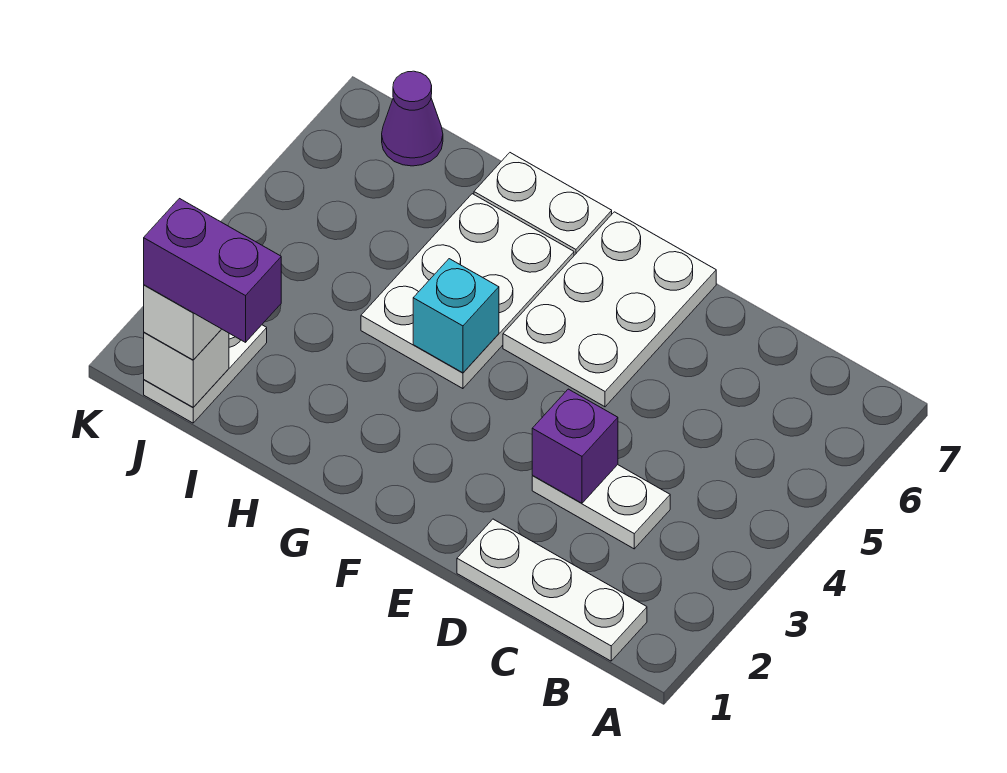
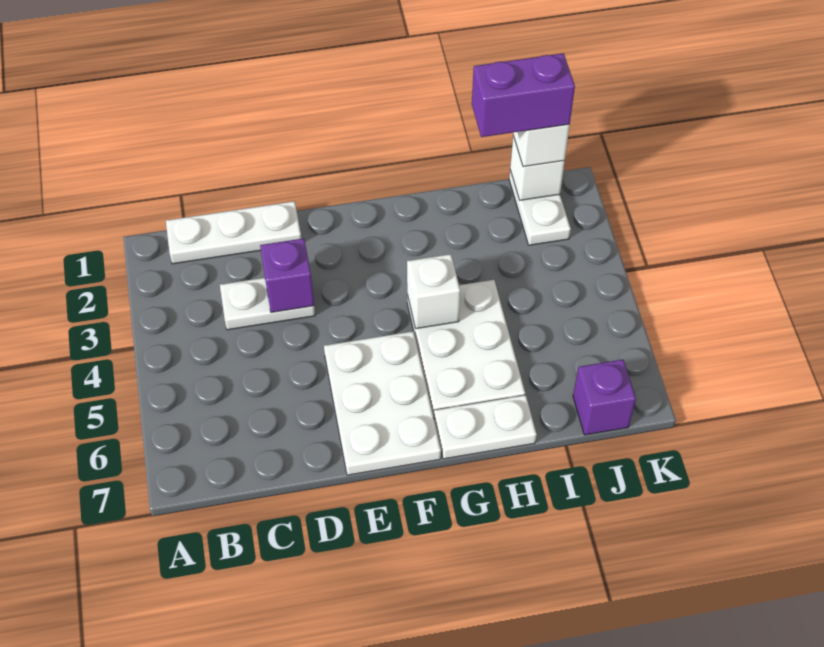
cyan 1x1 brick [413,259,499,373] -> white 1x1 brick [407,254,460,329]
purple 1x1 cone [382,71,443,166] -> purple 1x1 brick [573,359,636,435]

